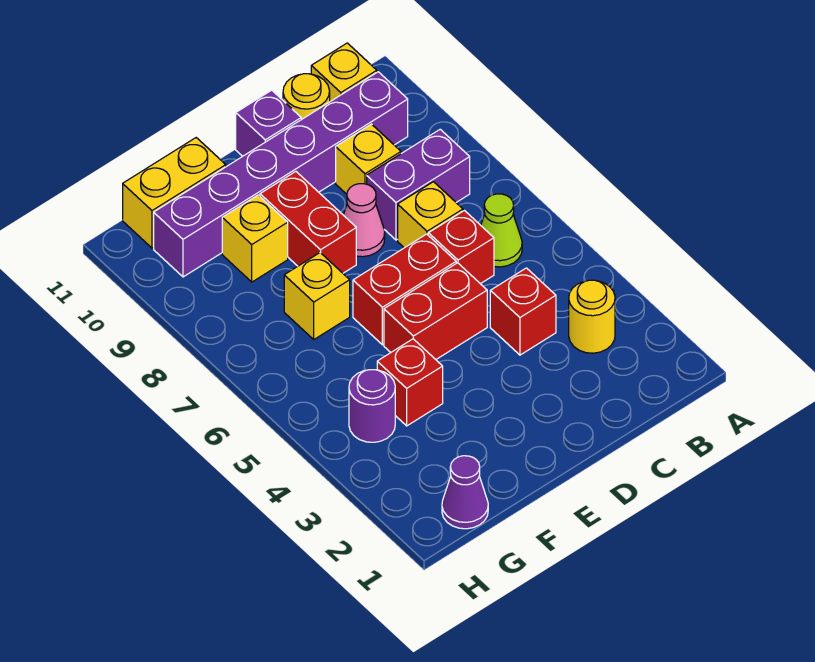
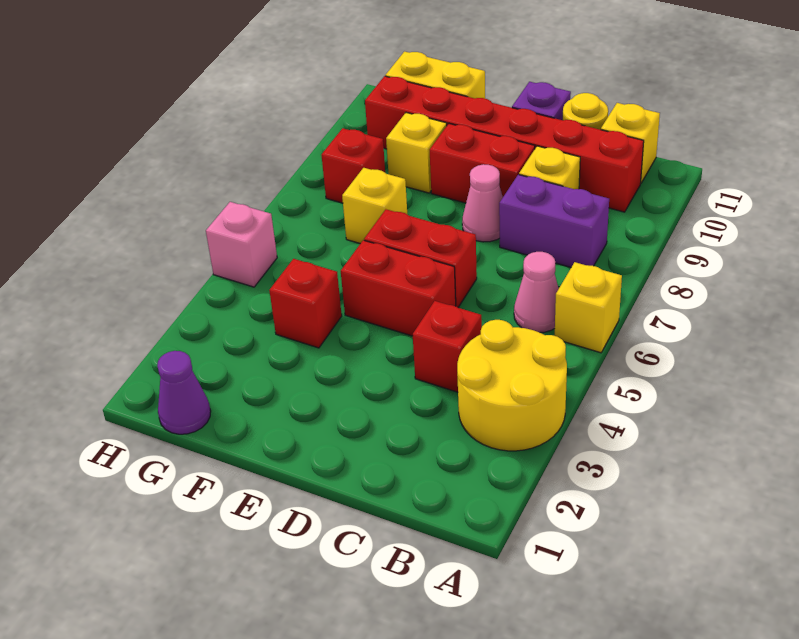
yellow 1x1 round brick [569,280,615,353] -> yellow 2x2 round brick [457,320,567,451]
lime 1x1 cone [481,194,522,267] -> pink 1x1 cone [514,252,559,332]
purple 1x6 brick [154,72,408,277] -> red 1x6 brick [365,76,644,212]
red 1x1 brick [428,211,494,284] -> red 1x1 brick moved to [322,128,385,203]
yellow 1x1 brick [398,182,463,248] -> yellow 1x1 brick moved to [555,262,622,353]
red 1x2 brick [260,172,356,273] -> red 1x2 brick turned to [430,124,535,203]
purple 1x1 round brick [349,370,395,442] -> none
none -> pink 1x1 brick [206,202,277,287]

